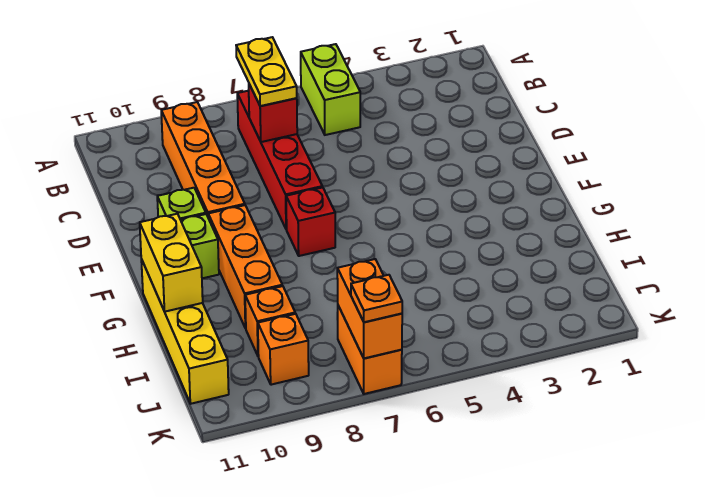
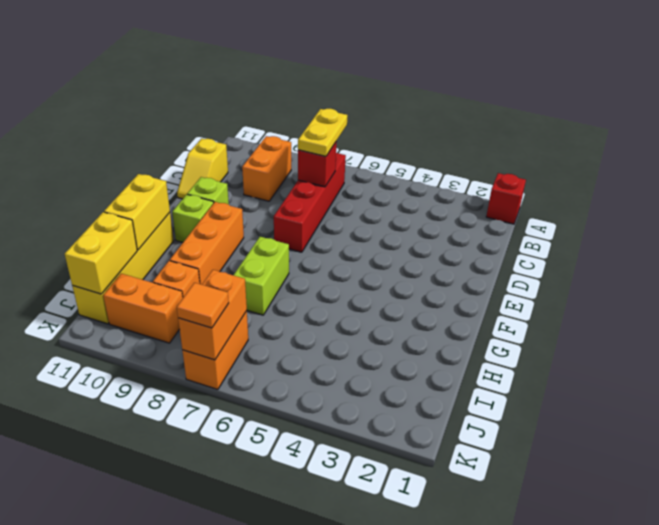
lime 1x2 brick [301,44,360,135] -> lime 1x2 brick moved to [234,237,289,315]
orange 1x4 brick [161,102,245,216] -> orange 1x2 brick [242,136,291,201]
none -> yellow 1x2 slope [177,139,228,199]
red 1x1 brick [286,187,335,256] -> red 1x1 brick moved to [486,173,526,224]
none -> yellow 1x2 brick [65,212,137,294]
orange 1x1 brick [258,314,309,385] -> orange 1x2 brick [103,274,183,343]
orange 1x1 plate [351,275,402,322] -> orange 1x1 tile [177,283,229,328]

